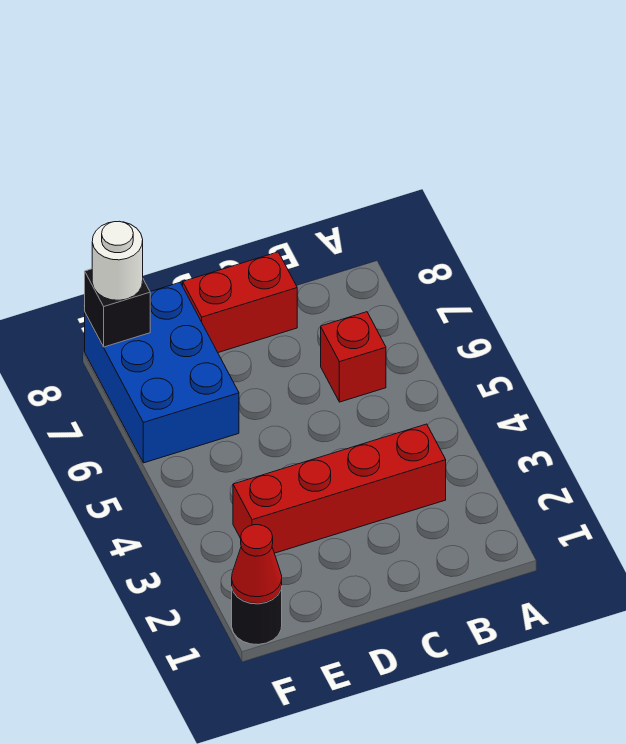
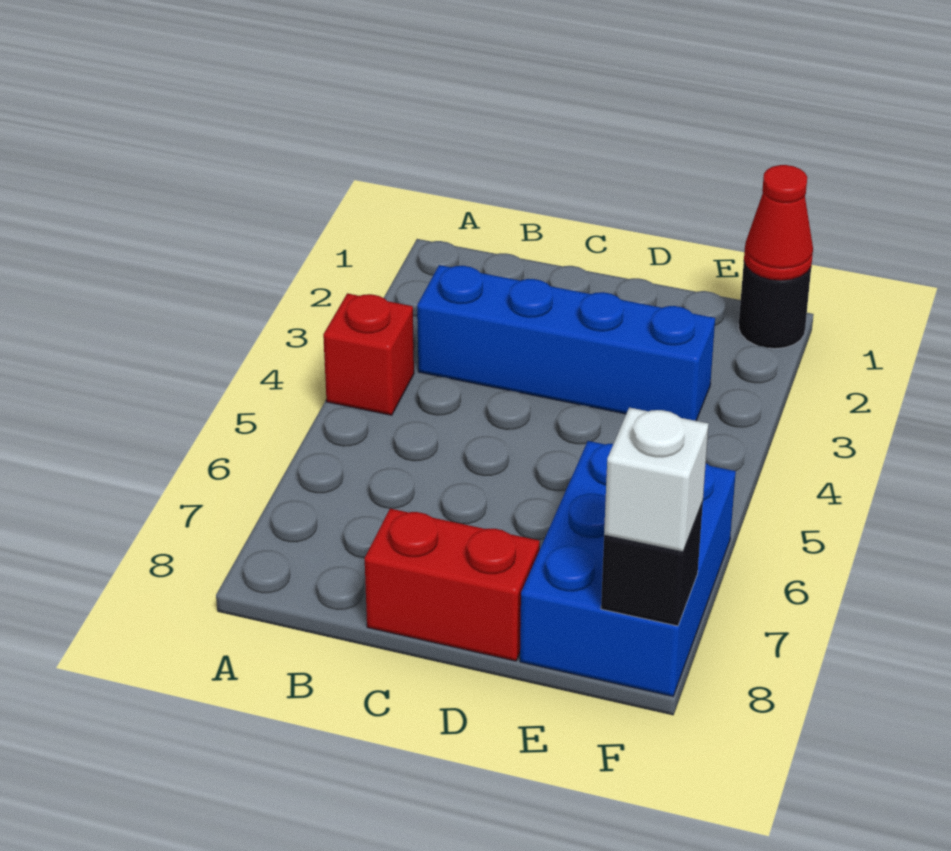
red 1x4 brick [233,424,446,553] -> blue 1x4 brick [417,265,715,421]
red 1x1 brick [321,312,386,402] -> red 1x1 brick moved to [323,293,414,415]
white 1x1 round brick [92,221,143,300] -> white 1x1 brick [604,408,709,552]

